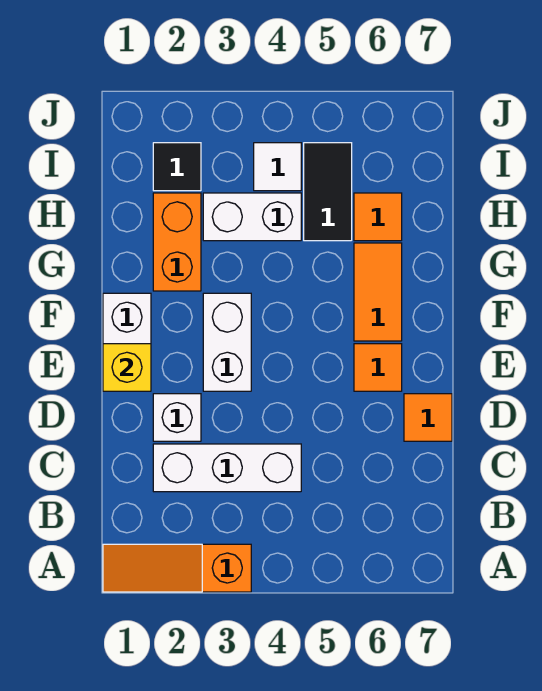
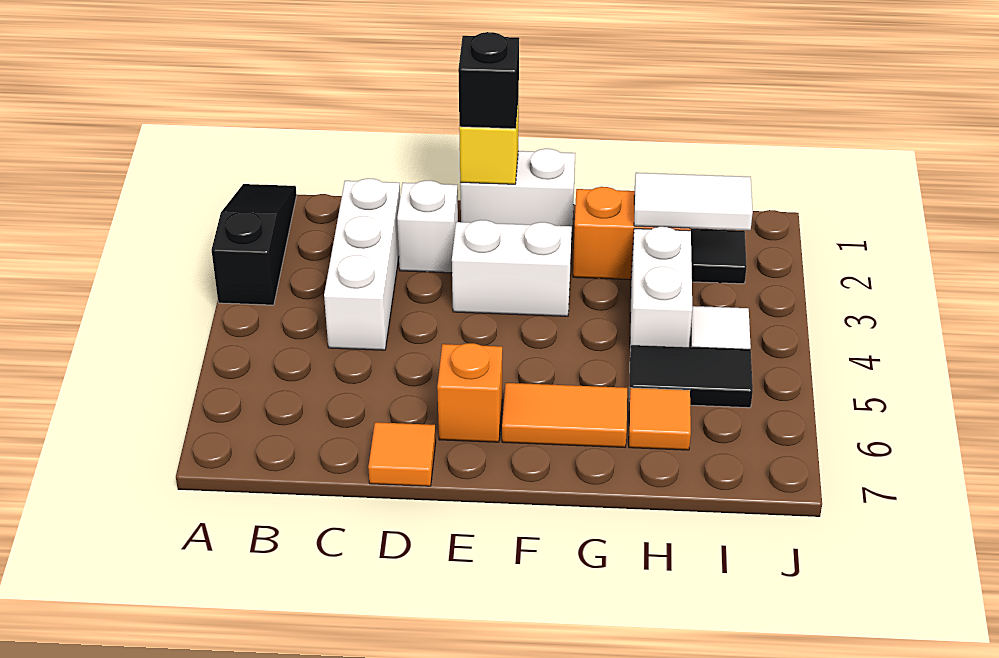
orange 1x3 slope [103,544,251,592] -> black 1x3 slope [212,184,297,305]
none -> black 1x1 brick [458,32,519,129]
orange 1x1 tile [354,344,402,391] -> orange 1x1 brick [437,343,502,442]
none -> white 1x2 tile [634,173,753,230]

